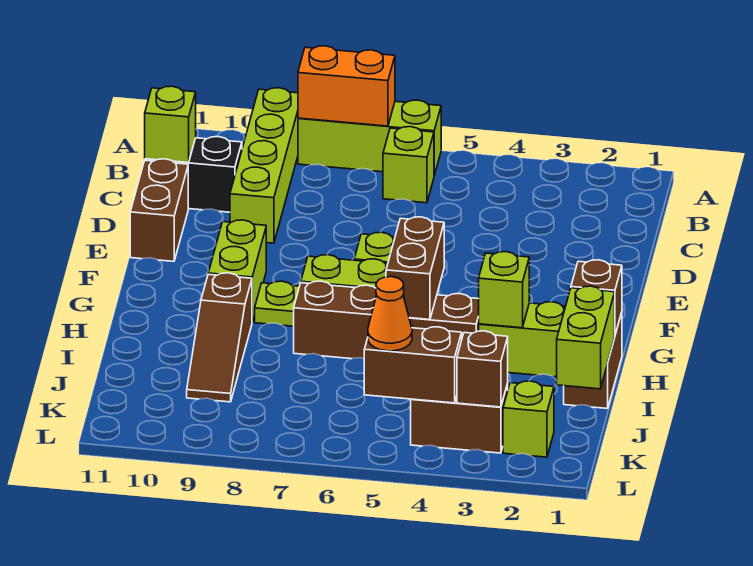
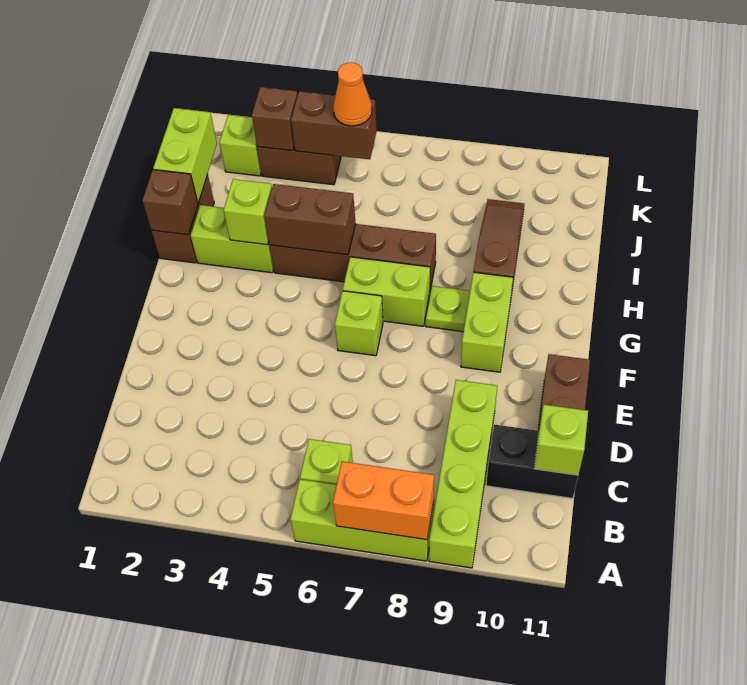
brown 1x2 brick [386,217,444,320] -> brown 1x2 brick turned to [265,184,356,255]

